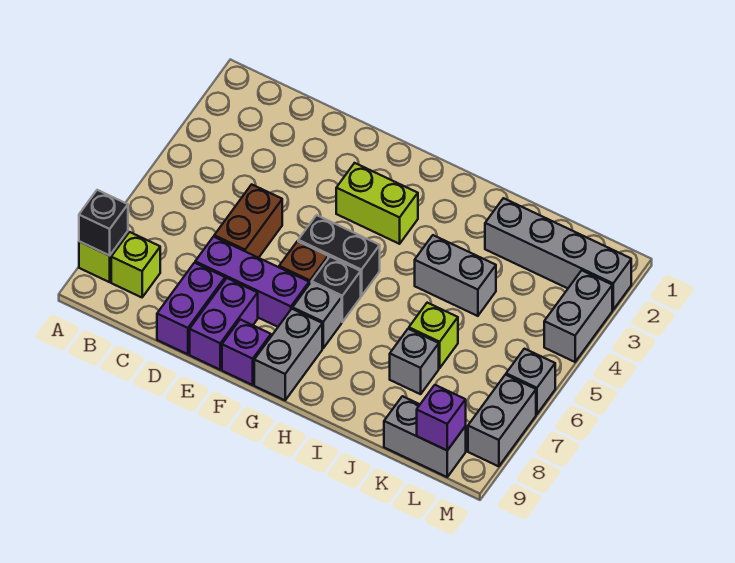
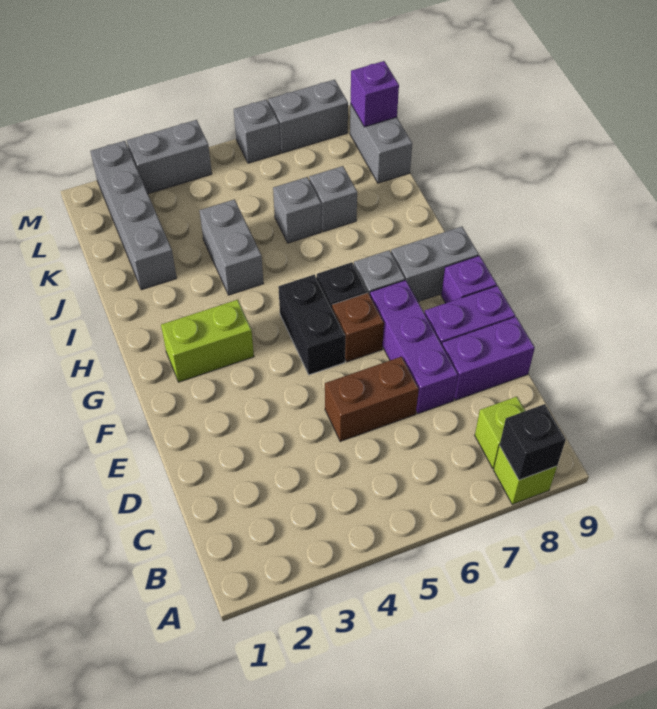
lime 1x2 brick [336,163,418,244] -> lime 1x2 brick turned to [161,300,254,382]
lime 1x1 brick [409,303,458,368] -> grey 1x1 brick [273,177,321,243]

